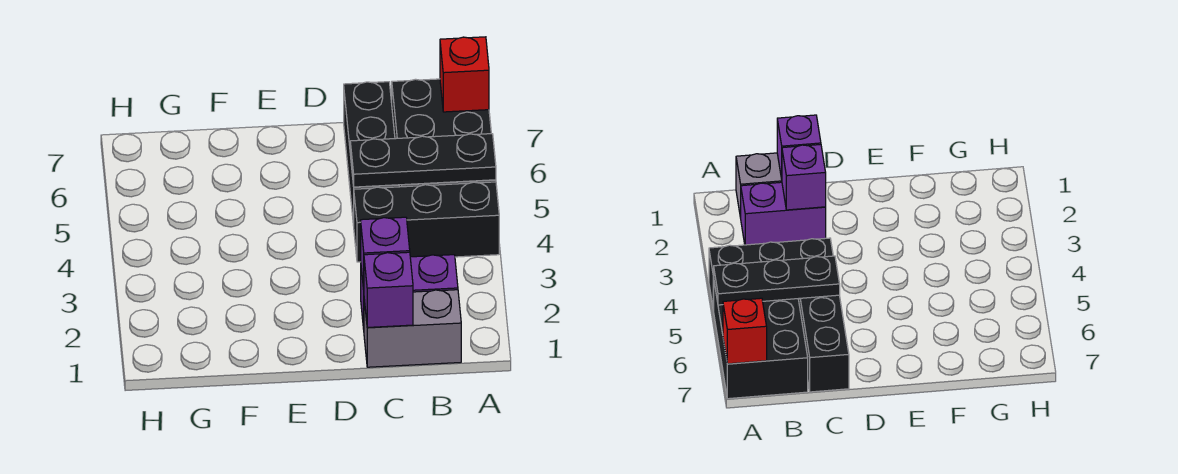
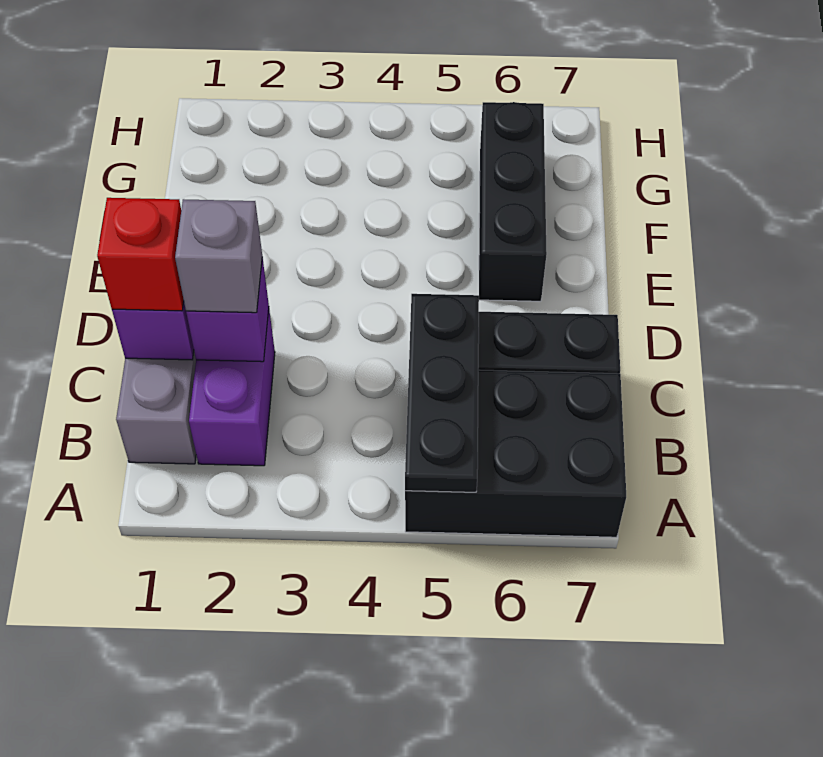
black 1x3 brick [354,182,499,262] -> black 1x3 brick moved to [479,102,547,301]
red 1x1 brick [440,37,489,112] -> red 1x1 brick moved to [97,198,184,311]
none -> grey 1x1 brick [175,199,262,313]

